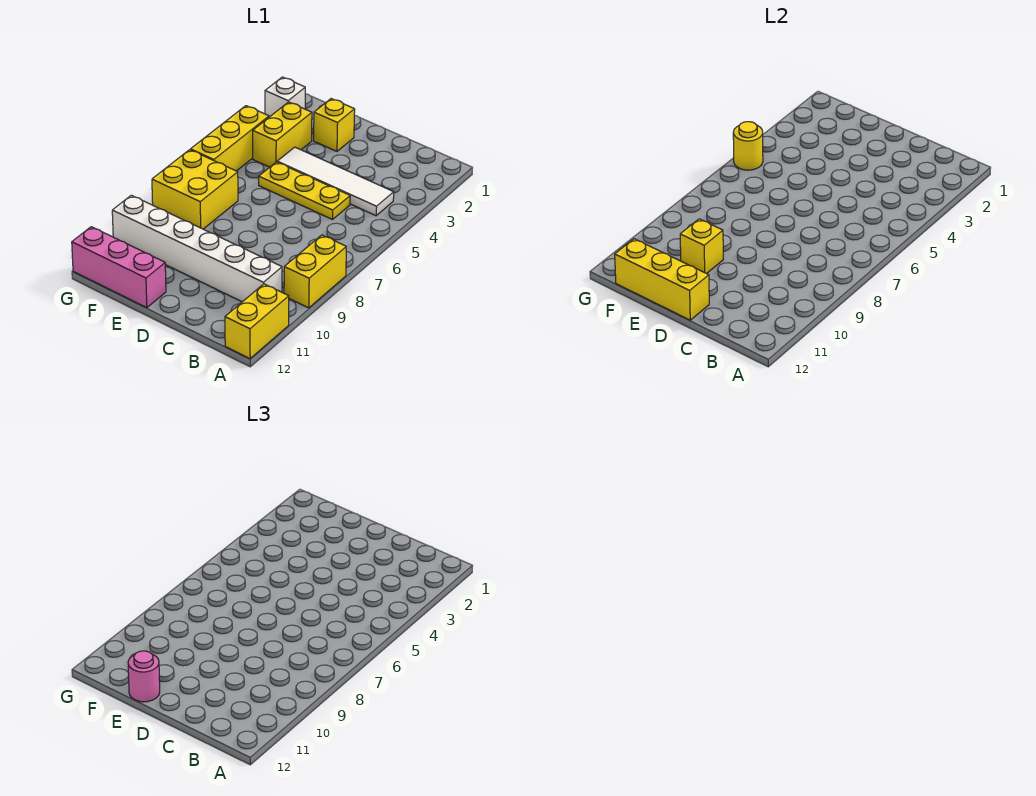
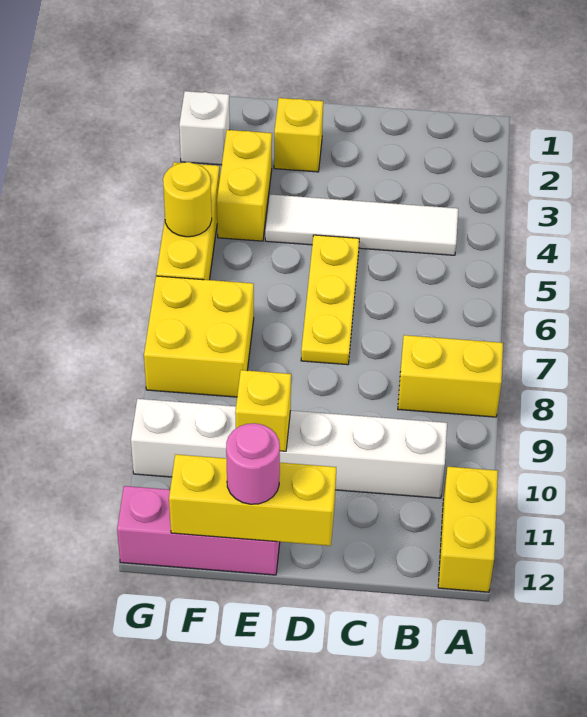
yellow 1x2 brick [284,235,346,308] -> yellow 1x2 brick turned to [398,335,503,417]
yellow 1x3 plate [259,162,350,220] -> yellow 1x3 plate turned to [301,235,359,365]

